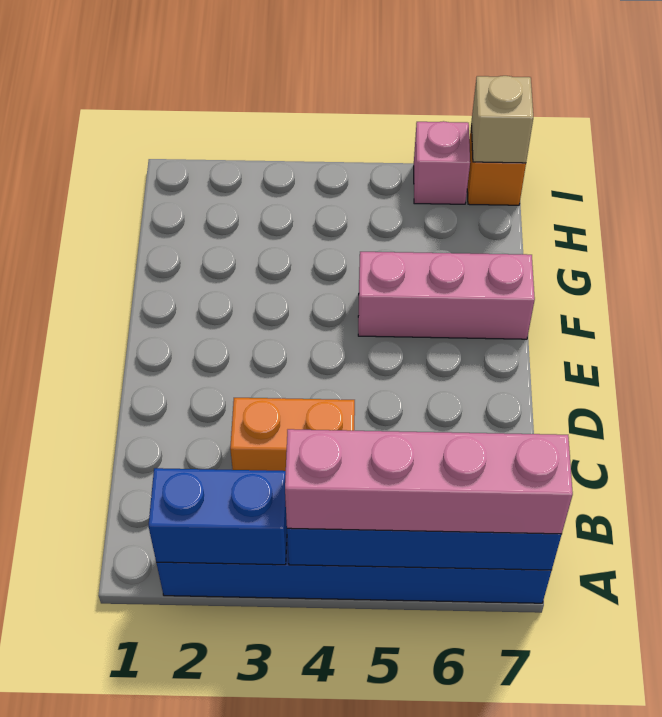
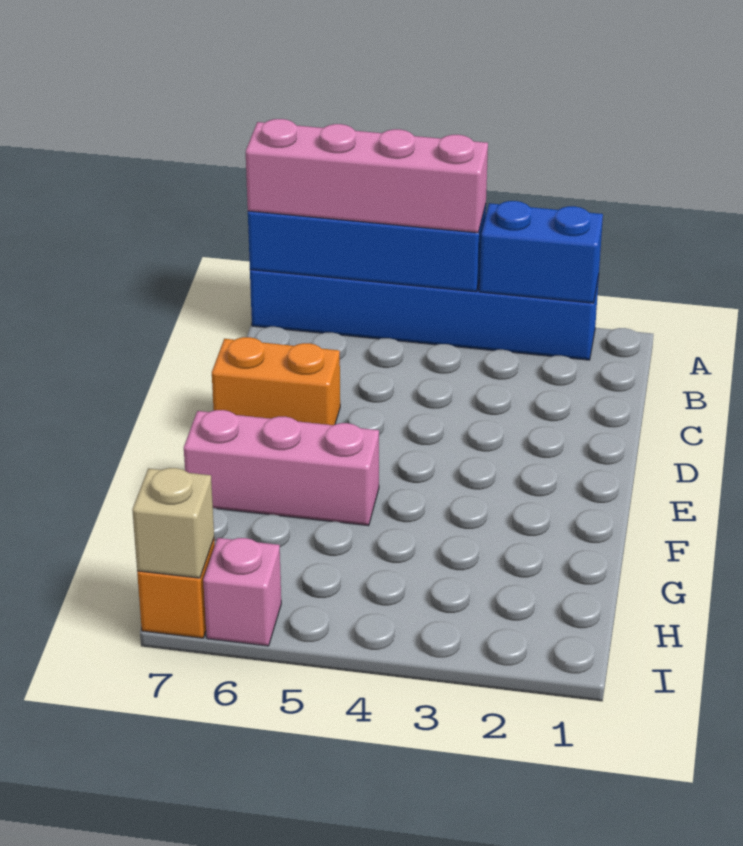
orange 1x2 brick [230,398,355,471] -> orange 1x2 brick moved to [212,337,340,425]

